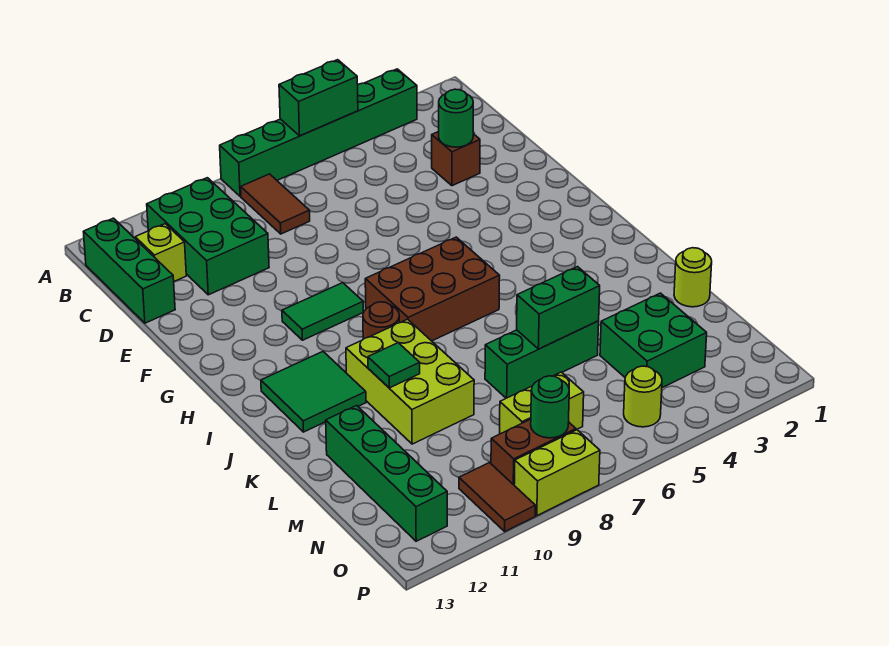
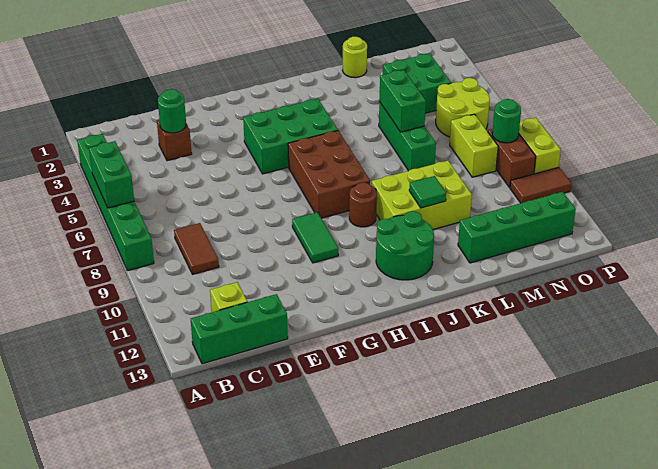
brown 1x2 tile [241,174,310,234] -> brown 1x2 tile turned to [174,223,219,274]
green 2x3 brick [147,178,269,295] -> green 2x3 brick moved to [243,99,338,174]
green 2x2 tile [261,352,366,432] -> green 2x2 round brick [376,211,434,280]
lime 1x1 round brick [624,366,662,427] -> lime 2x2 round brick [436,78,490,137]

